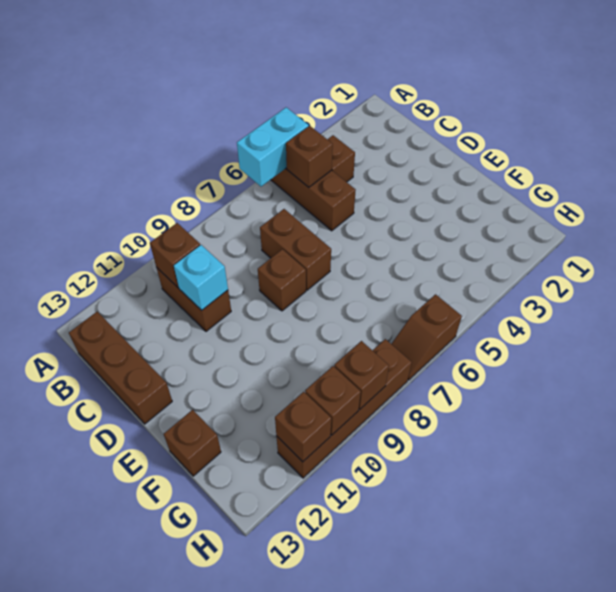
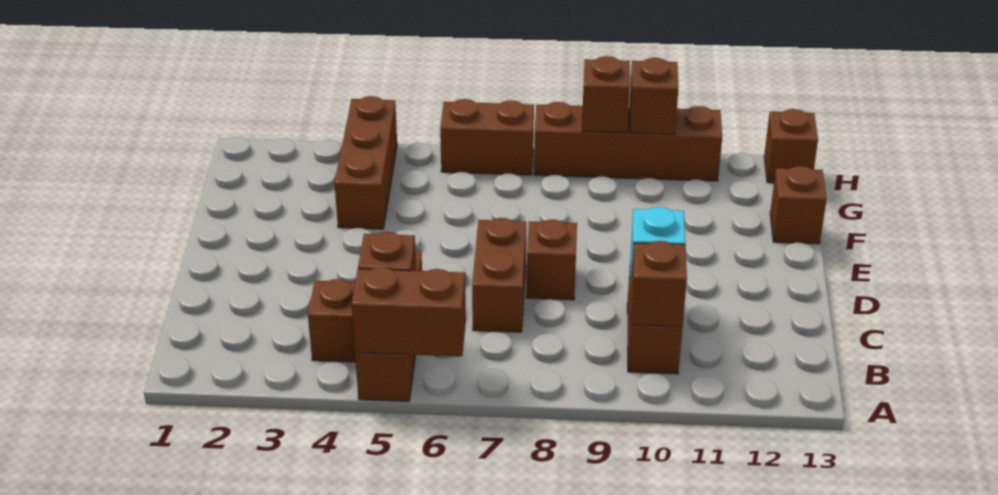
cyan 1x2 brick [237,107,309,187] -> brown 1x2 brick [352,267,466,356]
brown 1x3 brick [69,312,172,424] -> brown 1x3 brick moved to [335,96,397,229]
brown 1x2 slope [392,294,462,380] -> brown 1x2 brick [440,99,534,175]
brown 1x1 brick [275,392,331,462] -> brown 1x1 brick moved to [764,109,818,183]

